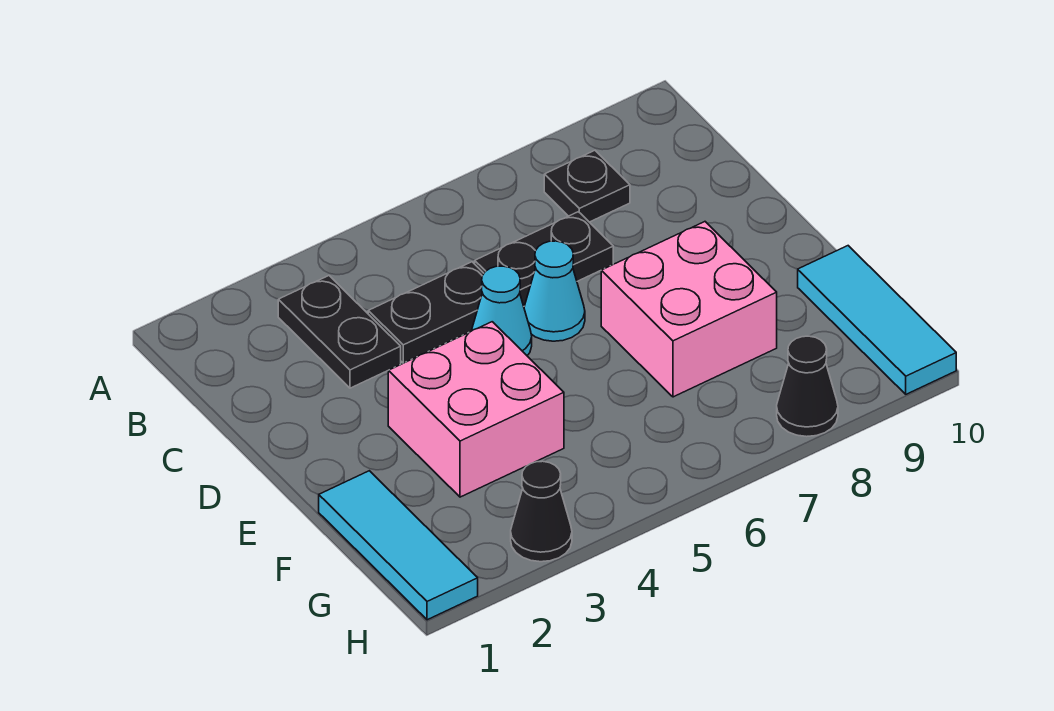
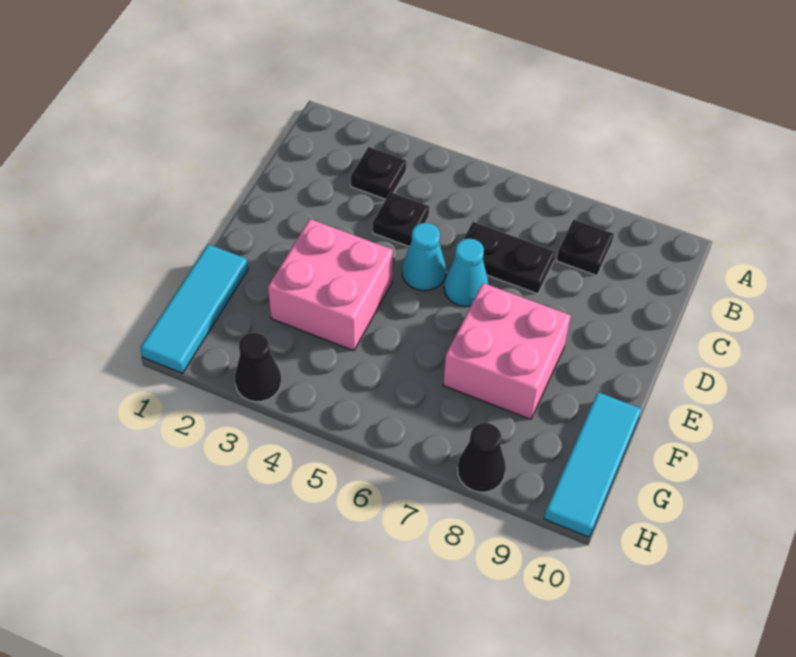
black 1x2 plate [278,276,401,388] -> black 1x1 plate [351,147,406,199]
black 1x2 plate [368,262,484,363] -> black 1x1 plate [373,192,429,247]

